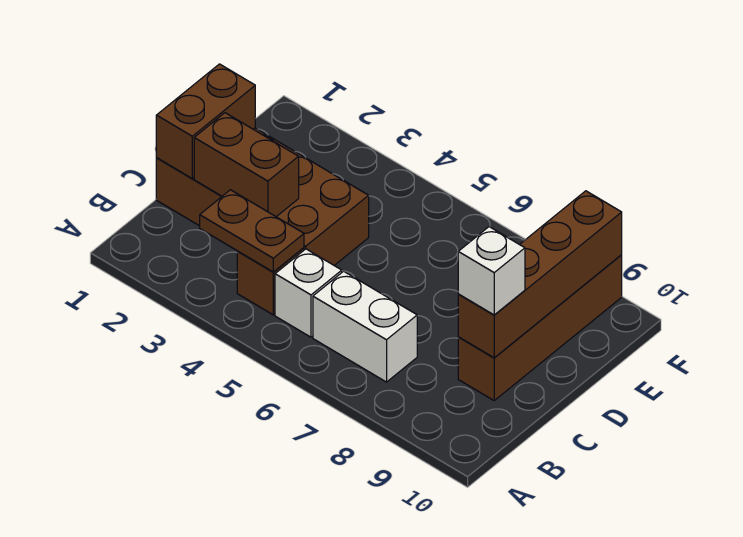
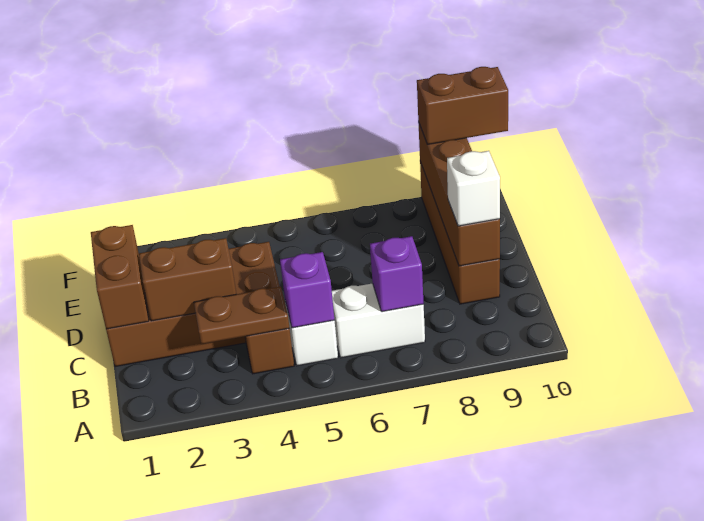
none -> purple 1x1 brick [280,252,334,328]
none -> purple 1x1 brick [370,236,424,312]
none -> brown 1x2 brick [417,67,508,145]

